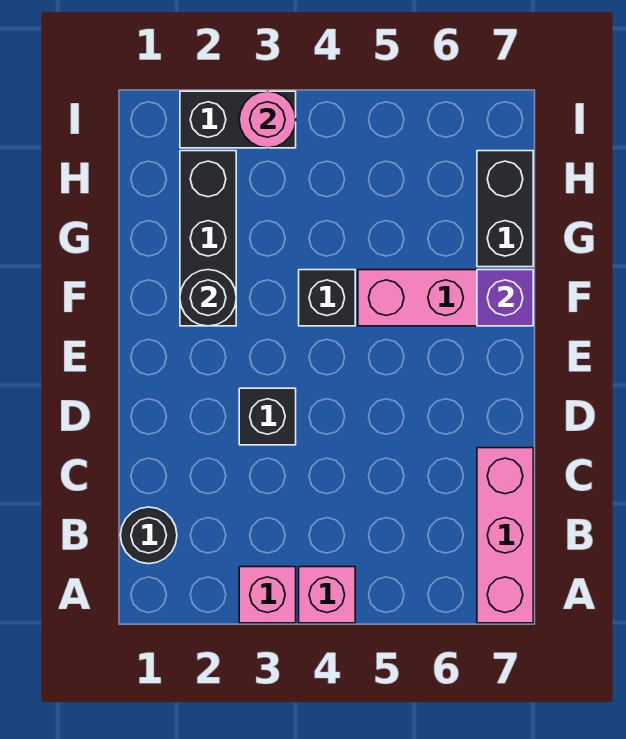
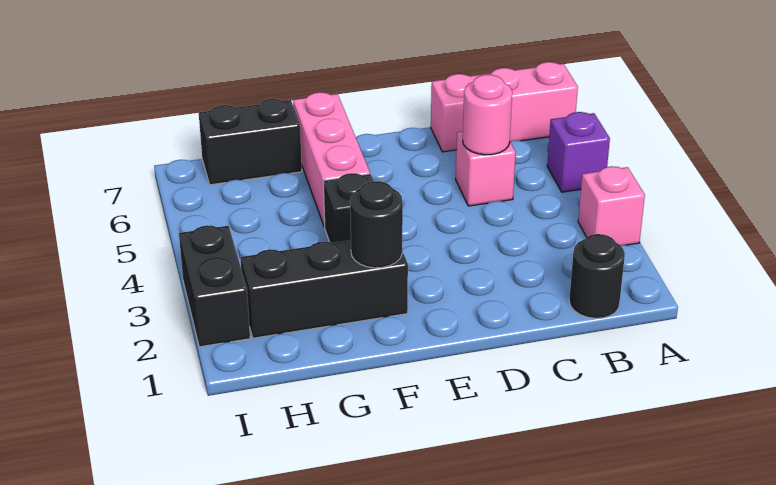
pink 1x1 brick [299,567,355,623] -> pink 1x1 brick moved to [456,132,516,206]
black 1x1 brick [239,388,296,445] -> none
purple 1x1 brick [477,270,533,326] -> purple 1x1 brick moved to [547,112,610,192]
pink 1x1 round brick [239,91,296,148] -> pink 1x1 round brick moved to [463,75,512,155]

